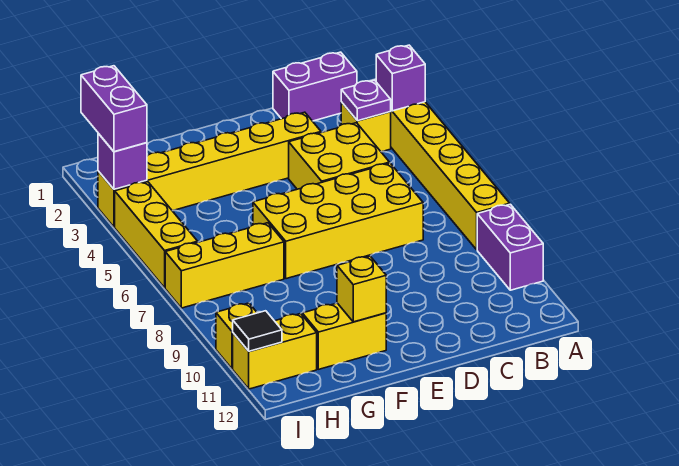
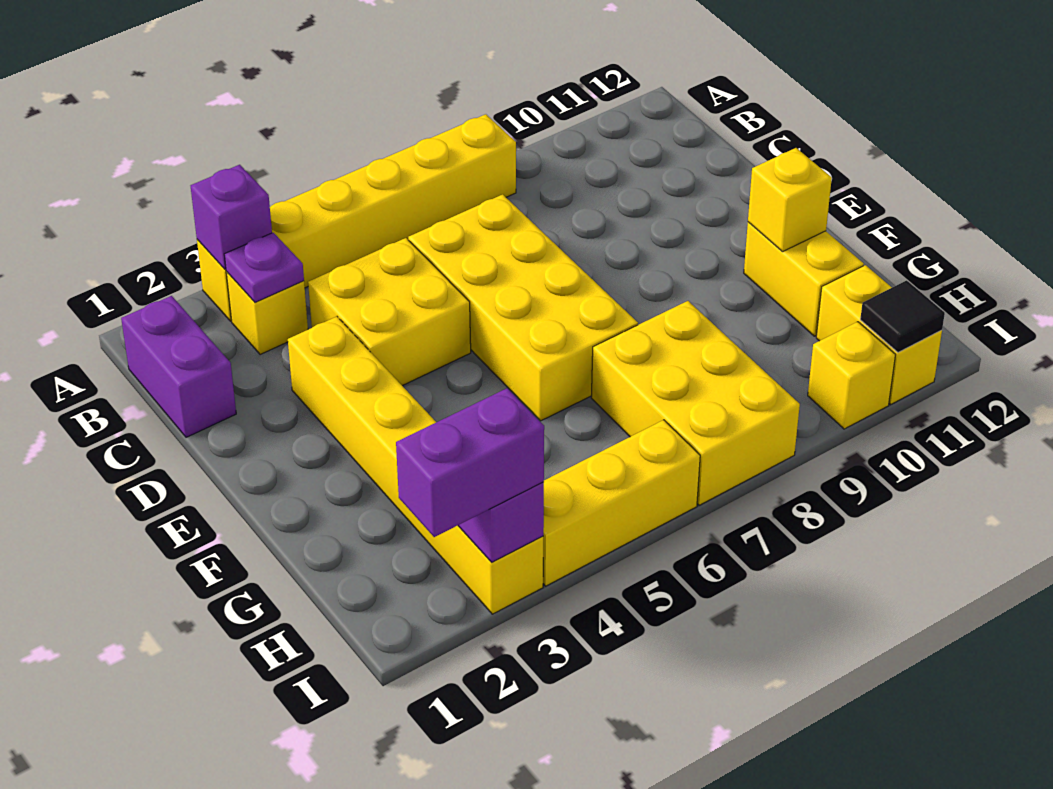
purple 1x2 brick [477,204,543,290] -> none
yellow 1x3 brick [165,223,284,308] -> yellow 2x3 brick [591,301,800,505]

